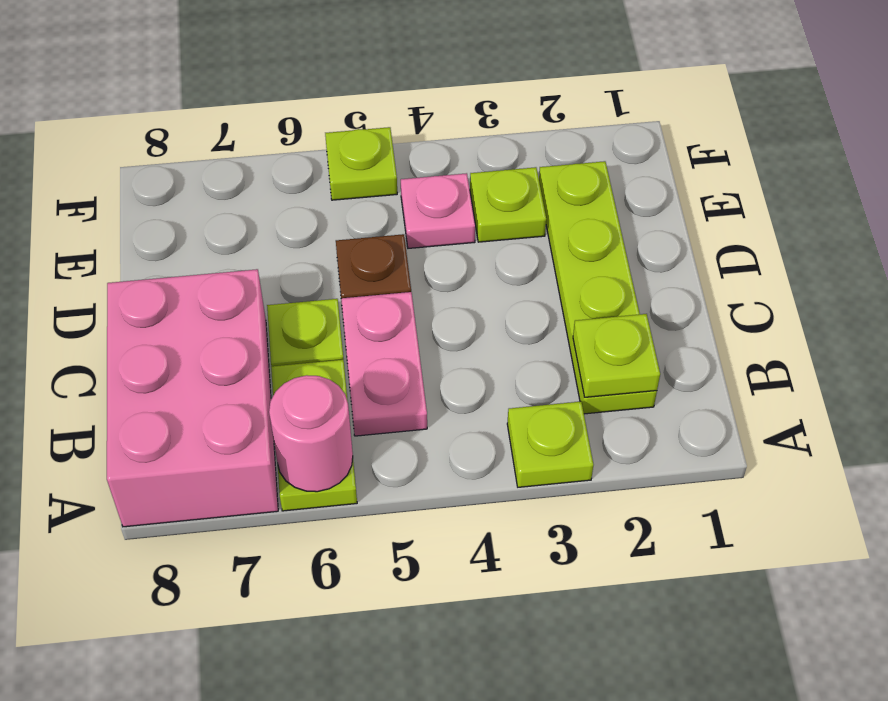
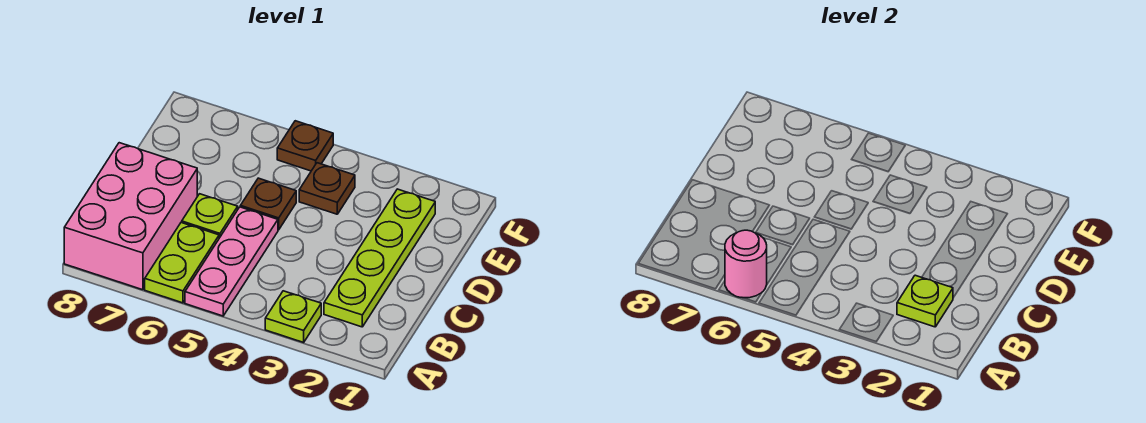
pink 1x2 plate [341,292,427,436] -> pink 1x3 plate [185,207,278,316]
lime 1x1 plate [470,167,546,242] -> none
pink 1x1 plate [401,173,475,248] -> brown 1x1 plate [299,163,355,214]
lime 1x1 plate [325,127,397,200] -> brown 1x1 plate [277,121,333,171]

